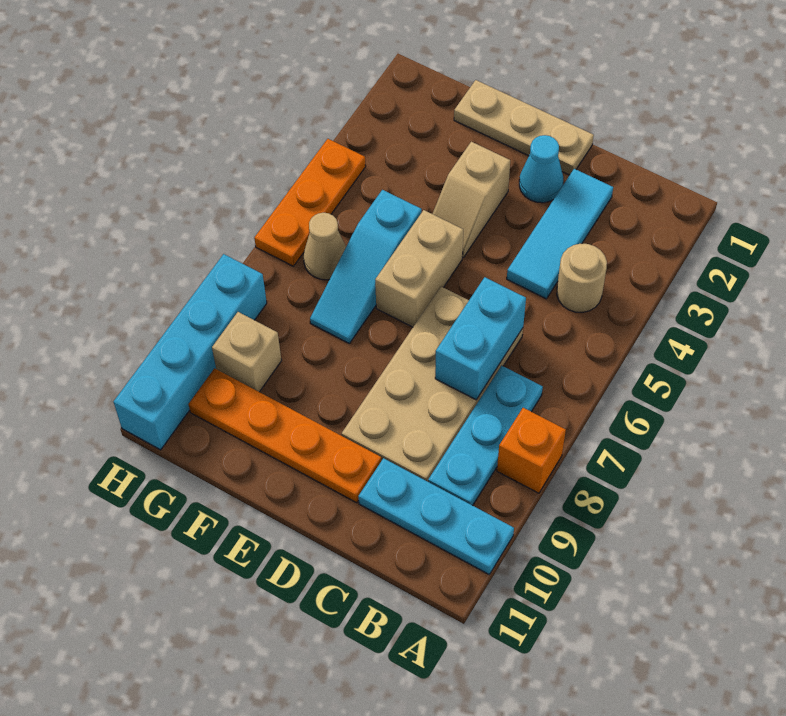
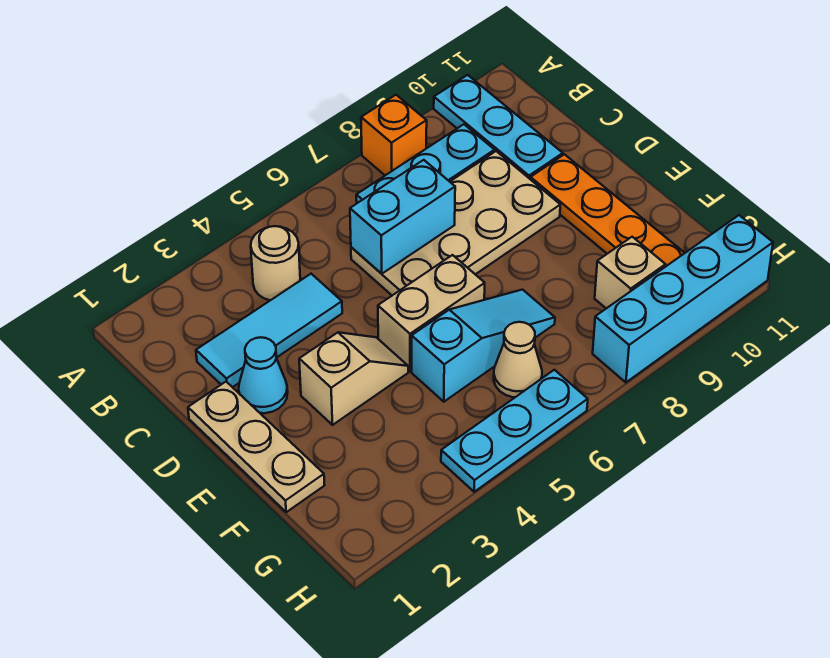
orange 1x3 plate [254,139,366,266] -> cyan 1x3 plate [441,370,588,492]

